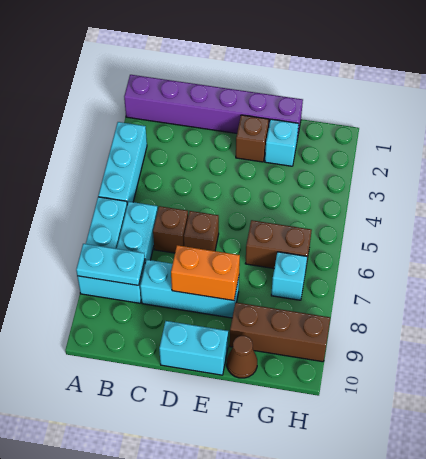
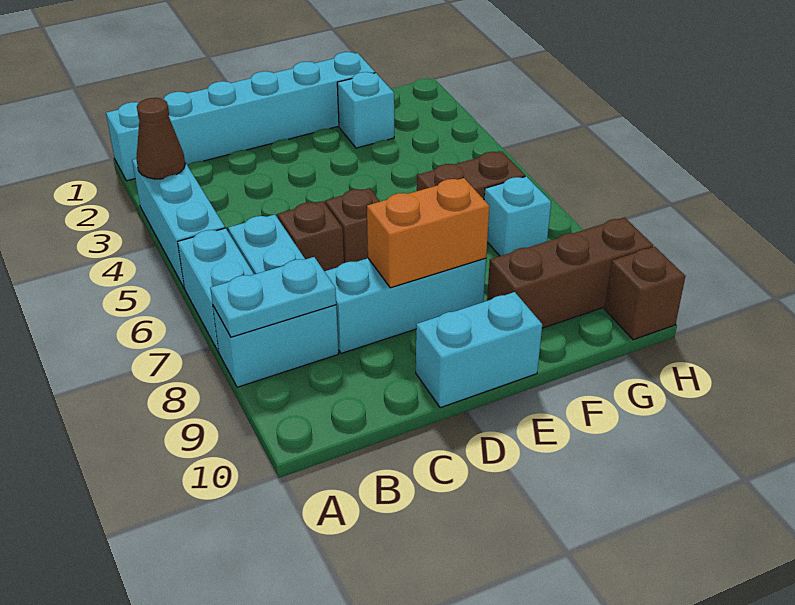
purple 1x6 brick [124,75,303,139] -> cyan 1x6 brick [106,52,375,181]
brown 1x1 brick [236,115,269,162] -> brown 1x1 brick moved to [605,247,685,340]
brown 1x1 cone [227,336,257,378] -> brown 1x1 cone moved to [136,98,185,179]

